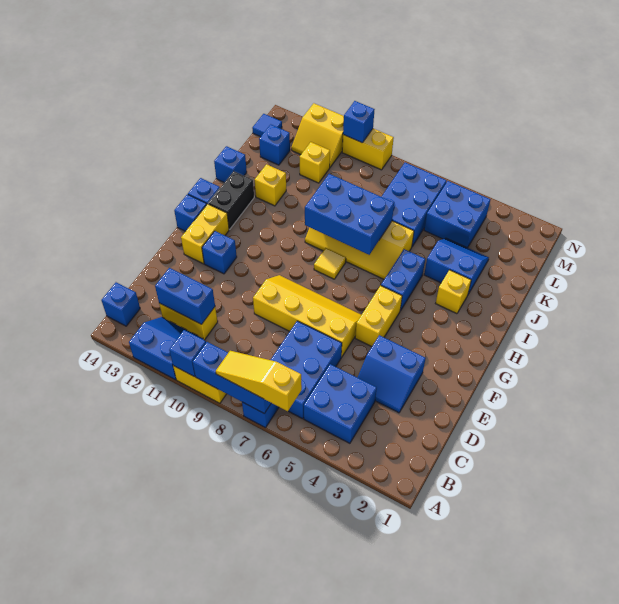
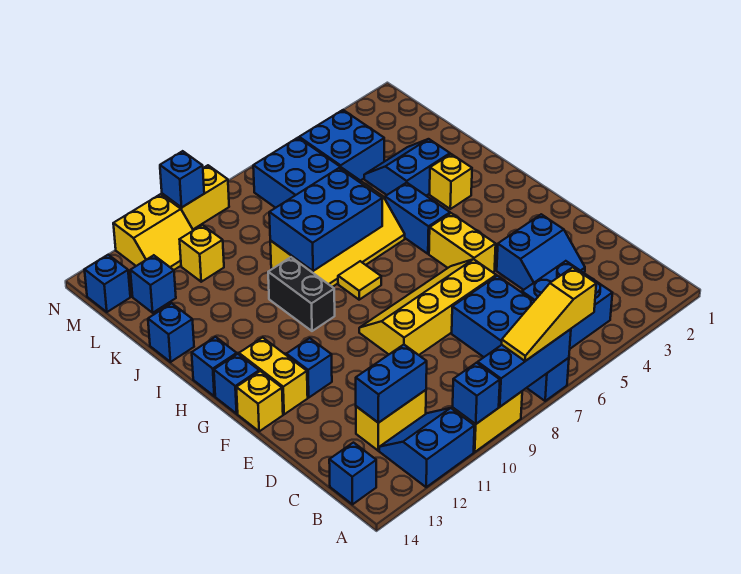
black 1x2 brick [208,171,254,229] -> black 1x2 brick moved to [268,257,335,331]
yellow 1x1 brick [255,164,286,206] -> yellow 1x1 brick moved to [236,371,283,431]
blue 1x1 tile [252,114,282,137] -> blue 1x1 brick [84,255,130,312]

